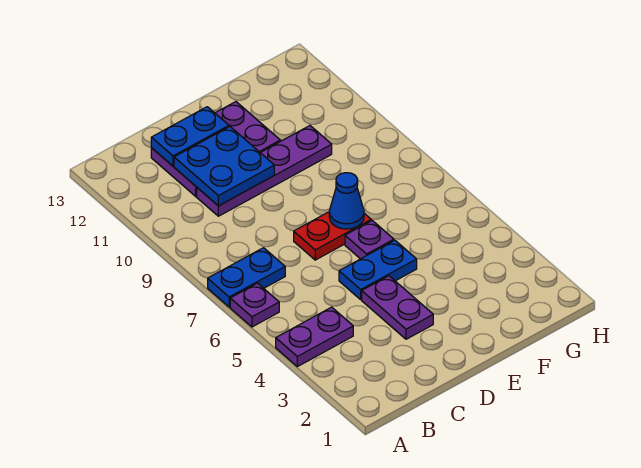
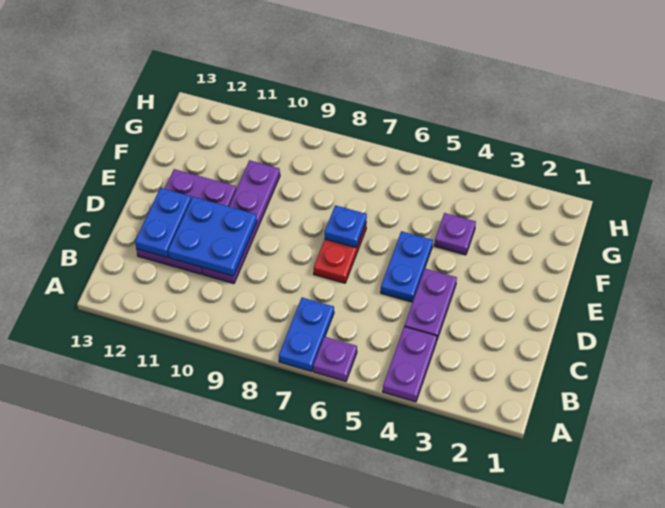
purple 1x2 plate [362,276,433,339] -> purple 1x2 plate turned to [405,269,457,339]
purple 1x1 plate [345,221,394,259] -> purple 1x1 plate moved to [434,213,476,255]
blue 1x1 cone [329,173,364,229] -> blue 1x1 plate [325,205,367,248]

